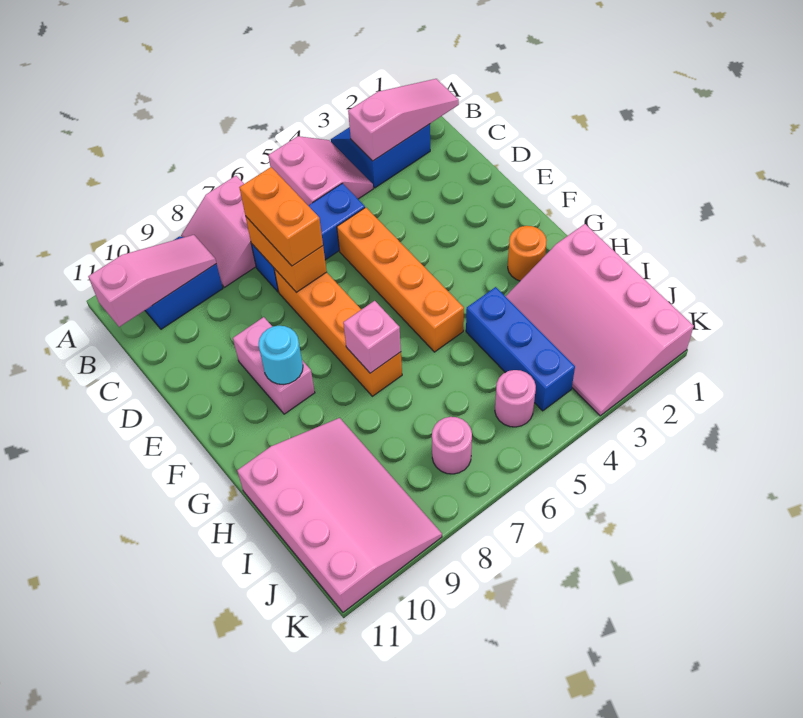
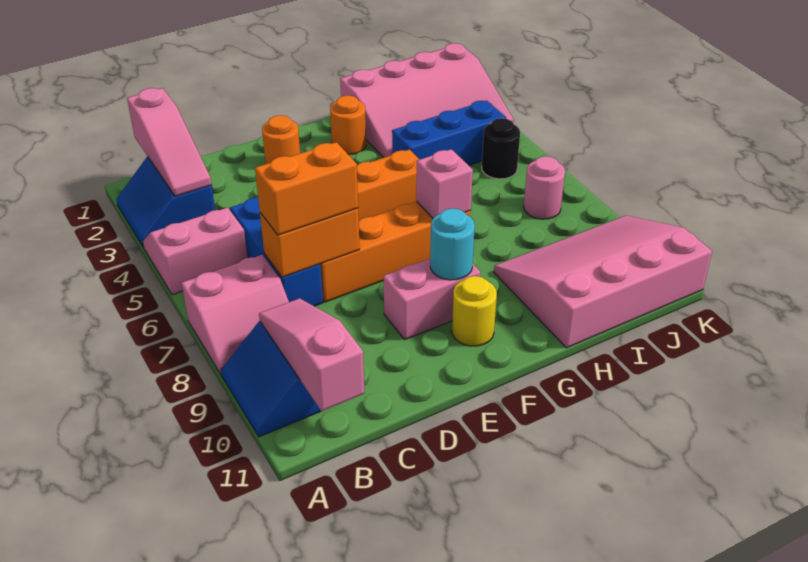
pink 1x3 slope [348,79,459,161] -> pink 1x3 slope turned to [127,88,212,196]
none -> orange 1x1 round brick [262,115,300,164]
none -> yellow 1x1 round brick [452,276,497,346]
pink 1x1 round brick [495,370,536,427] -> black 1x1 round brick [482,118,520,179]

